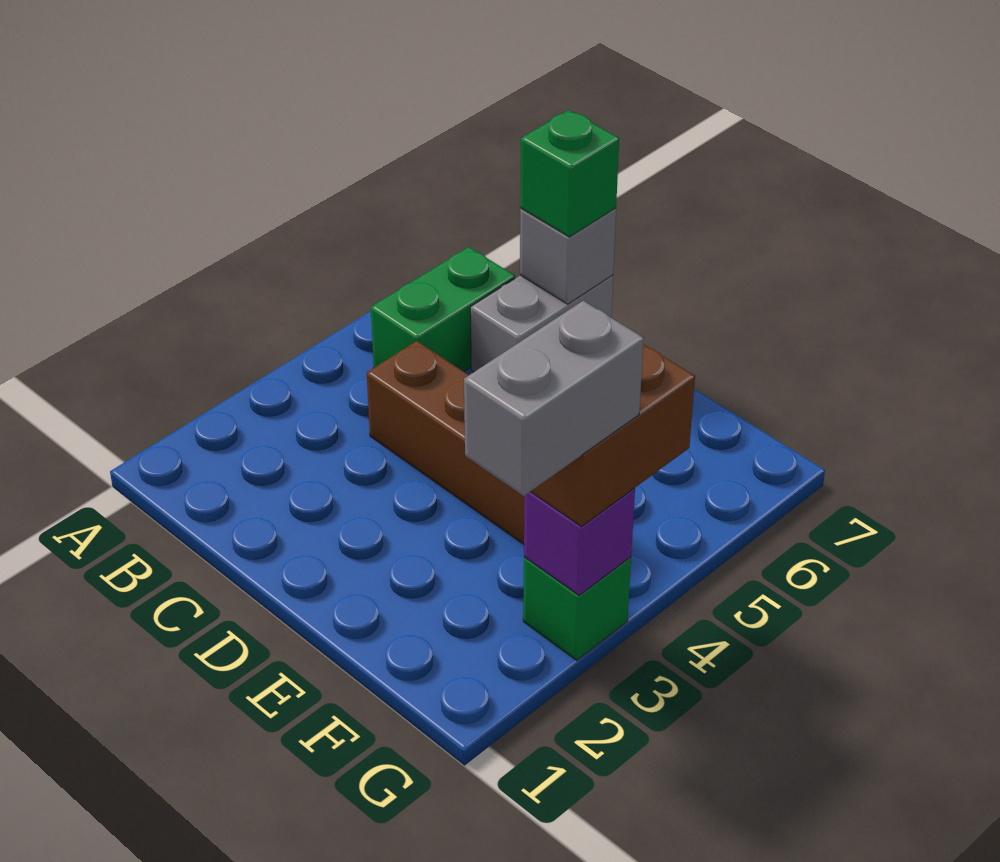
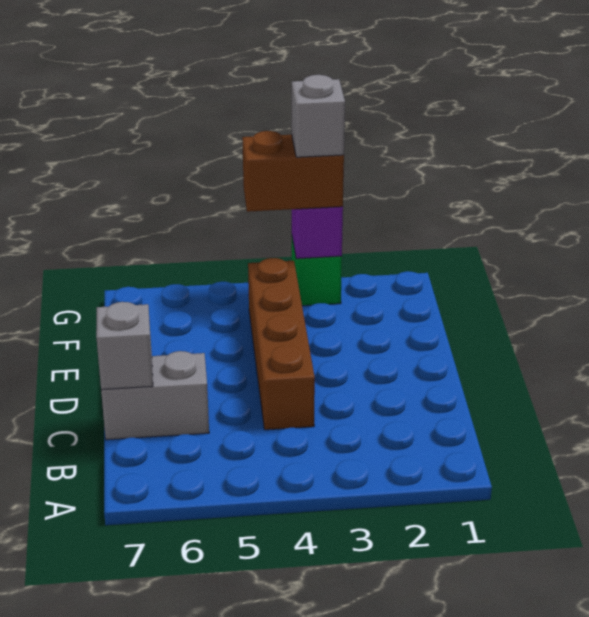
green 1x2 brick [371,247,515,372] -> none
green 1x1 brick [520,110,619,237] -> none
grey 1x2 brick [464,301,644,496] -> grey 1x1 brick [292,75,345,157]

